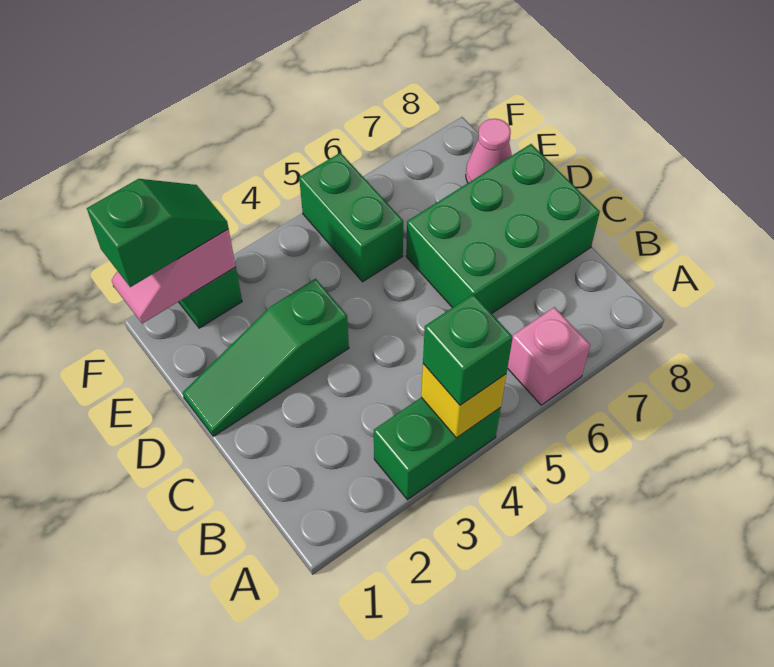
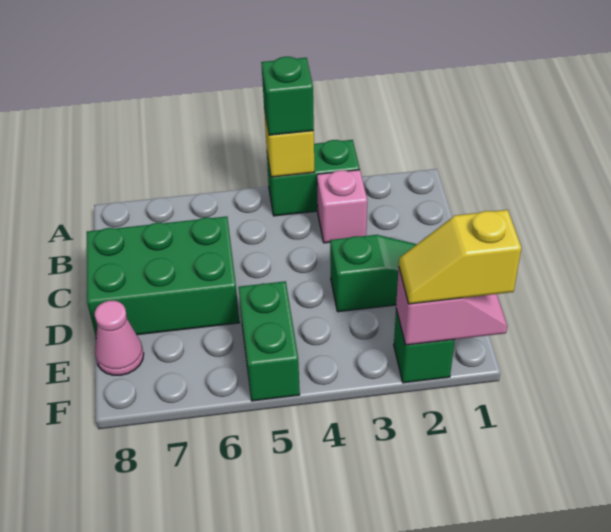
pink 1x1 brick [508,307,590,405] -> pink 1x1 brick moved to [317,170,367,243]
green 1x2 slope [87,179,229,287] -> yellow 1x2 slope [399,210,521,304]

